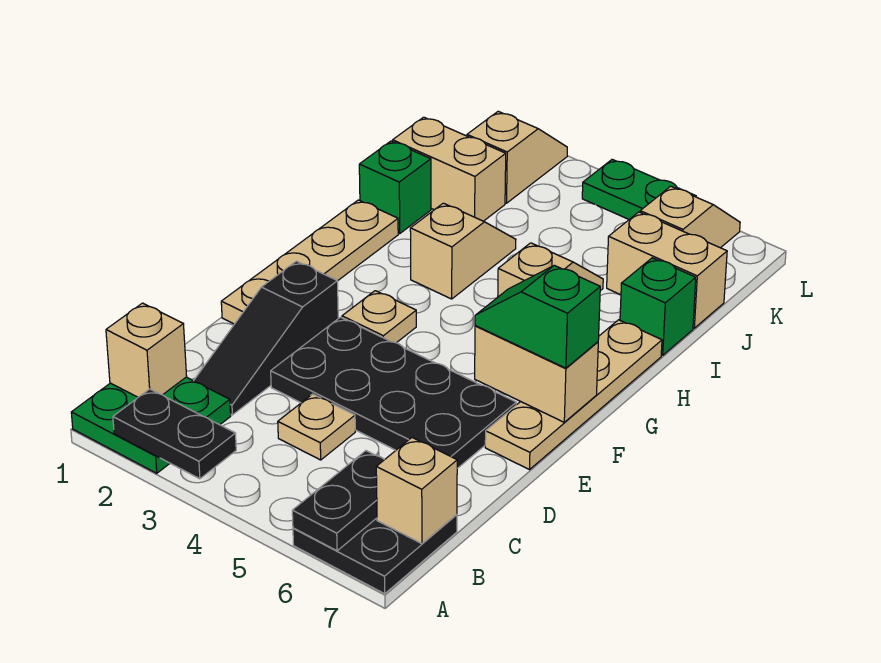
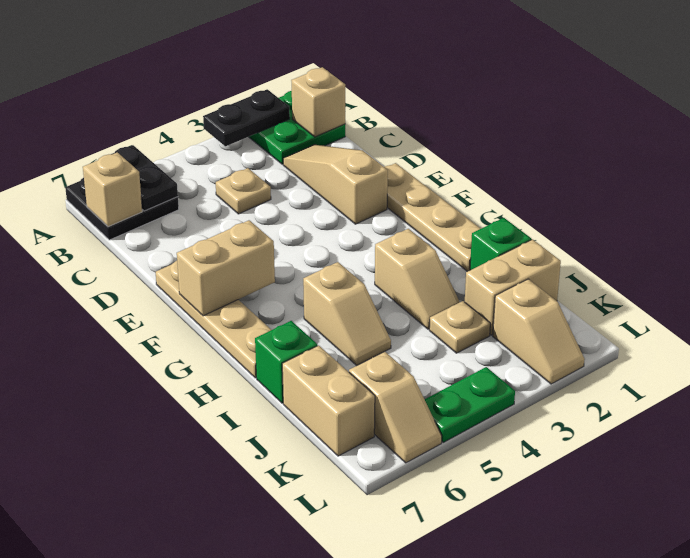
black 1x3 slope [194,261,338,415] -> tan 1x3 slope [283,145,388,224]
black 2x4 plate [271,317,516,468] -> none
tan 1x1 plate [342,291,416,343] -> tan 1x1 plate moved to [429,301,490,353]
green 1x2 slope [475,265,600,368] -> none
tan 1x2 brick [607,212,727,328] -> tan 1x2 brick turned to [282,345,375,456]

